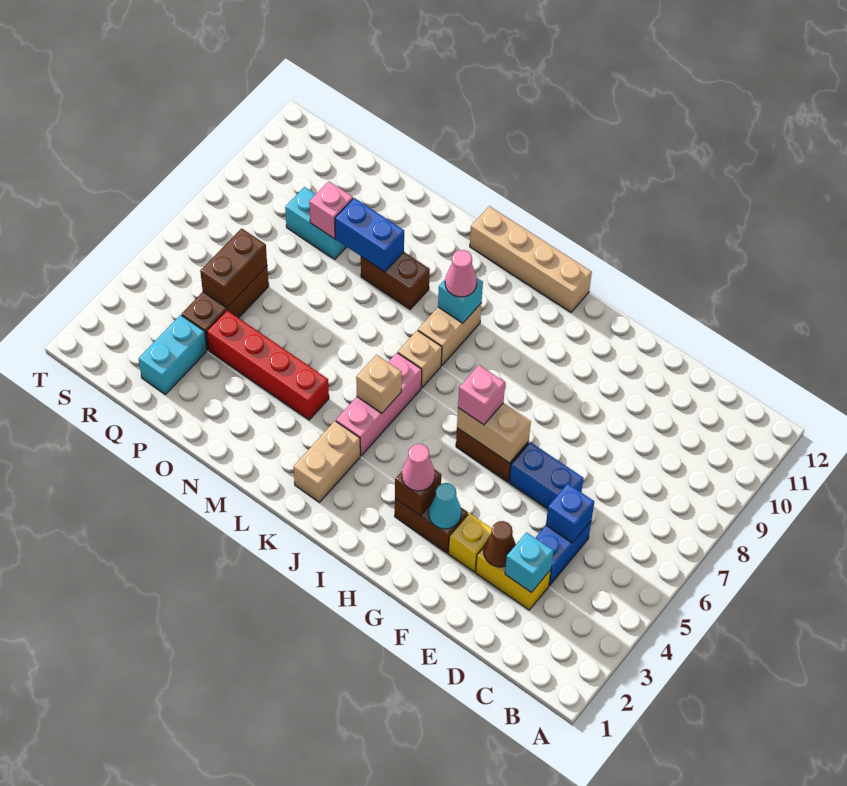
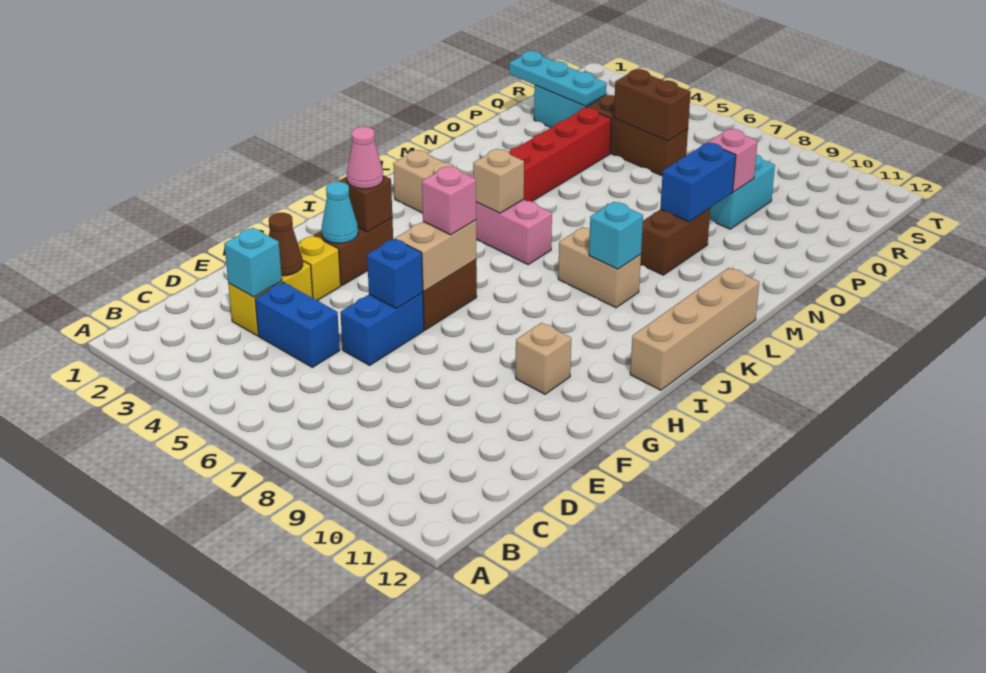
blue 1x1 brick [546,484,594,543] -> blue 1x1 brick moved to [367,239,423,309]
tan 1x1 brick [398,331,442,388] -> tan 1x1 brick moved to [516,323,571,394]
pink 1x1 cone [445,250,477,297] -> none
none -> cyan 1x3 plate [509,51,607,106]

